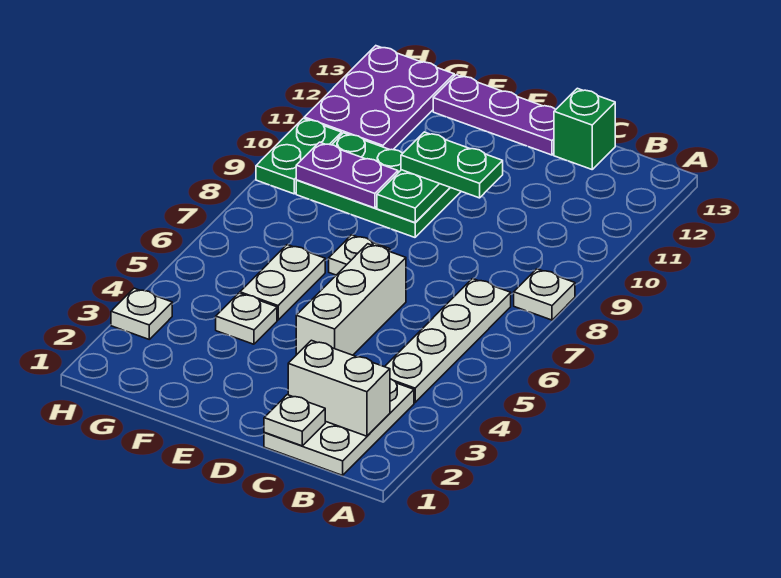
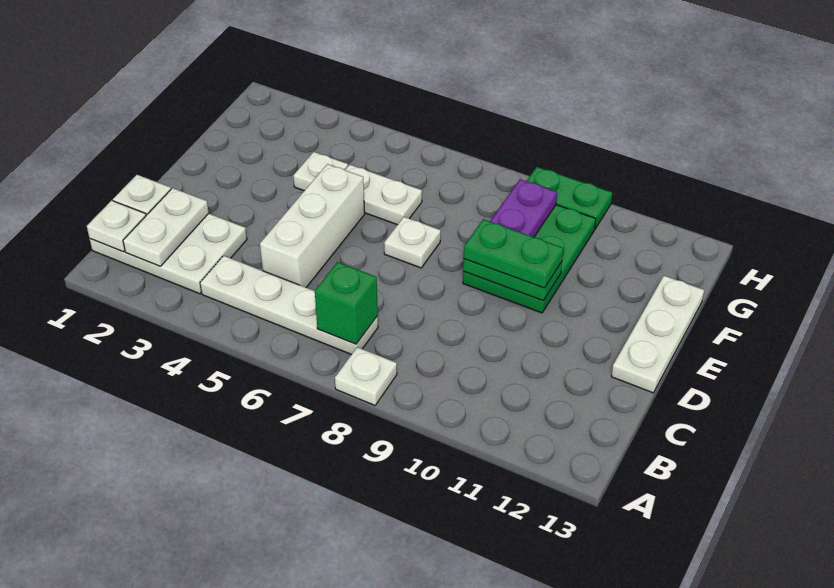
white 1x2 brick [288,340,390,436] -> white 1x2 plate [123,188,209,266]
green 1x1 brick [554,88,615,169] -> green 1x1 brick moved to [315,262,378,344]
white 1x3 brick [296,244,406,355] -> white 1x3 brick turned to [260,164,365,287]
green 1x2 plate [401,132,503,198] -> green 1x2 plate turned to [464,219,564,288]
purple 1x3 plate [433,75,556,155] -> white 1x3 plate [611,276,704,393]
purple 2x3 plate [304,46,454,150] -> none
white 1x1 plate [111,288,172,339] -> white 1x1 plate moved to [87,200,146,252]

